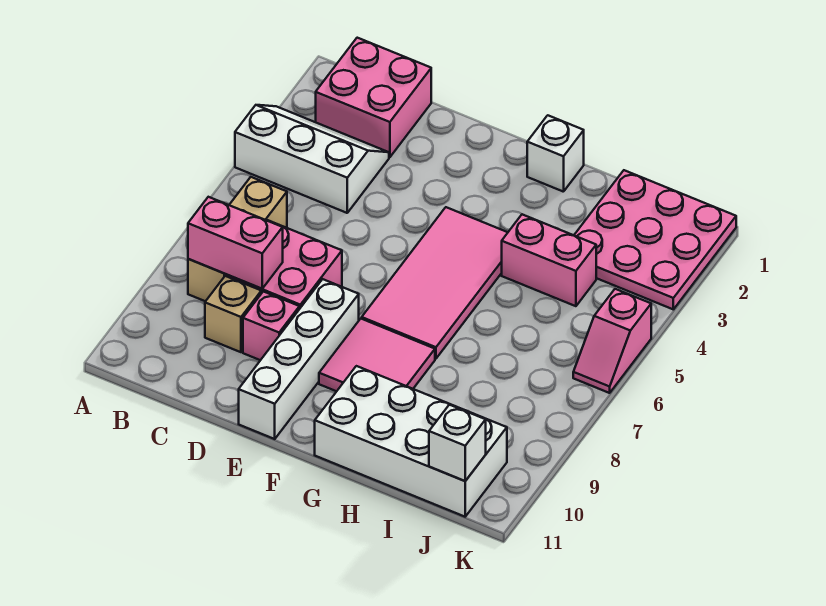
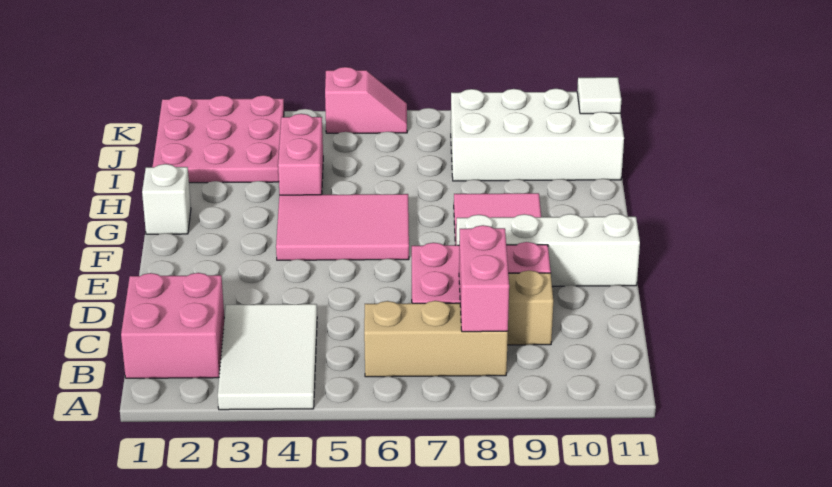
white 2x3 slope [235,105,389,213] -> white 2x3 tile [218,304,317,410]
pink 2x4 tile [362,207,508,359] -> pink 2x3 tile [276,194,409,260]
white 2x4 brick [315,366,507,517] -> white 2x4 brick turned to [451,89,624,181]
white 1x1 brick [429,405,486,481] -> white 1x1 tile [577,77,621,114]

